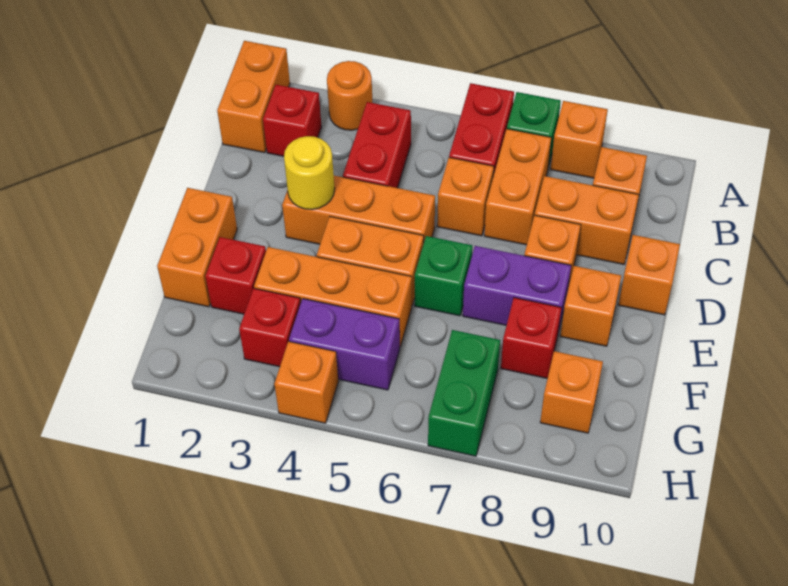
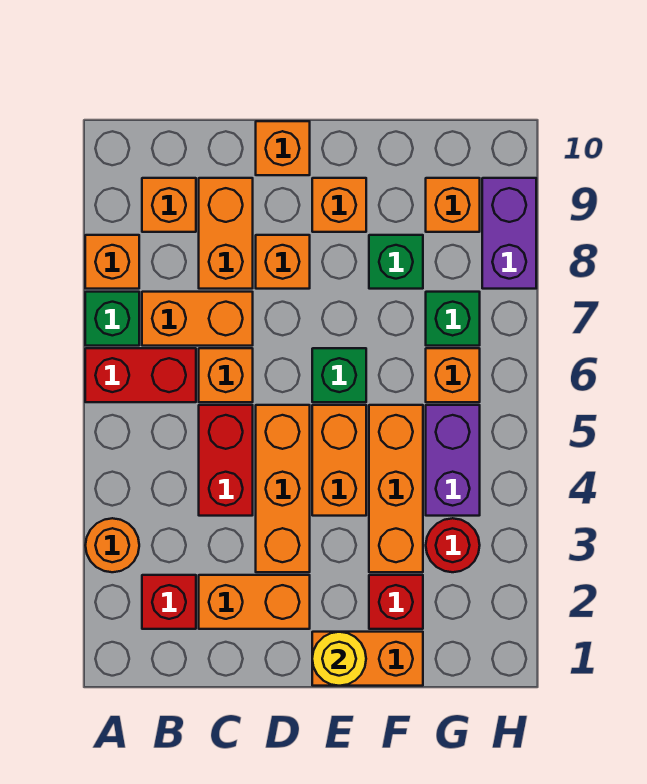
orange 1x2 brick [217,41,290,153] -> orange 1x2 brick moved to [199,575,310,629]
red 1x2 brick [343,102,411,188] -> red 1x2 brick turned to [199,405,253,516]
yellow 1x1 round brick [284,136,335,209] -> yellow 1x1 round brick moved to [312,632,366,686]
purple 1x2 brick [463,246,571,333] -> purple 1x2 brick moved to [482,178,536,289]
red 1x1 brick [501,298,562,378] -> green 1x1 brick [369,235,423,289]
red 1x1 brick [239,288,301,367] -> red 1x1 round brick [426,518,480,572]
green 1x2 brick [428,330,500,456] -> green 1x1 brick [426,292,480,346]
orange 1x1 brick [274,342,338,423] -> orange 1x1 brick moved to [426,348,480,402]

